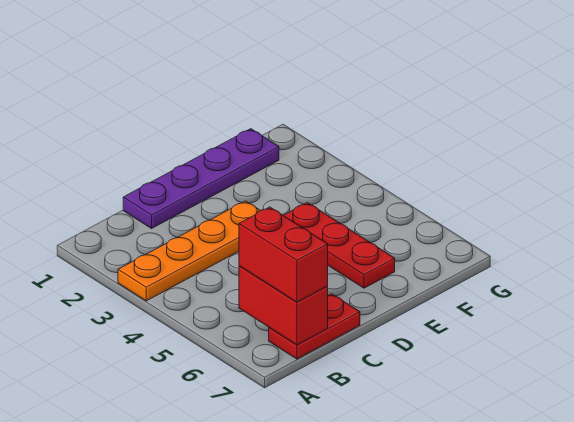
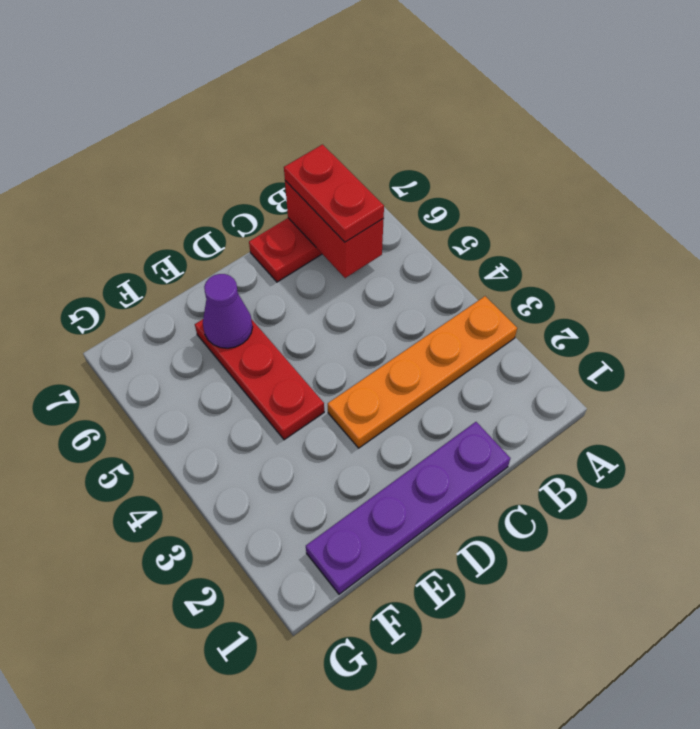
red 1x2 brick [239,207,328,302] -> red 1x2 plate [284,145,384,242]
none -> purple 1x1 cone [203,274,253,348]

